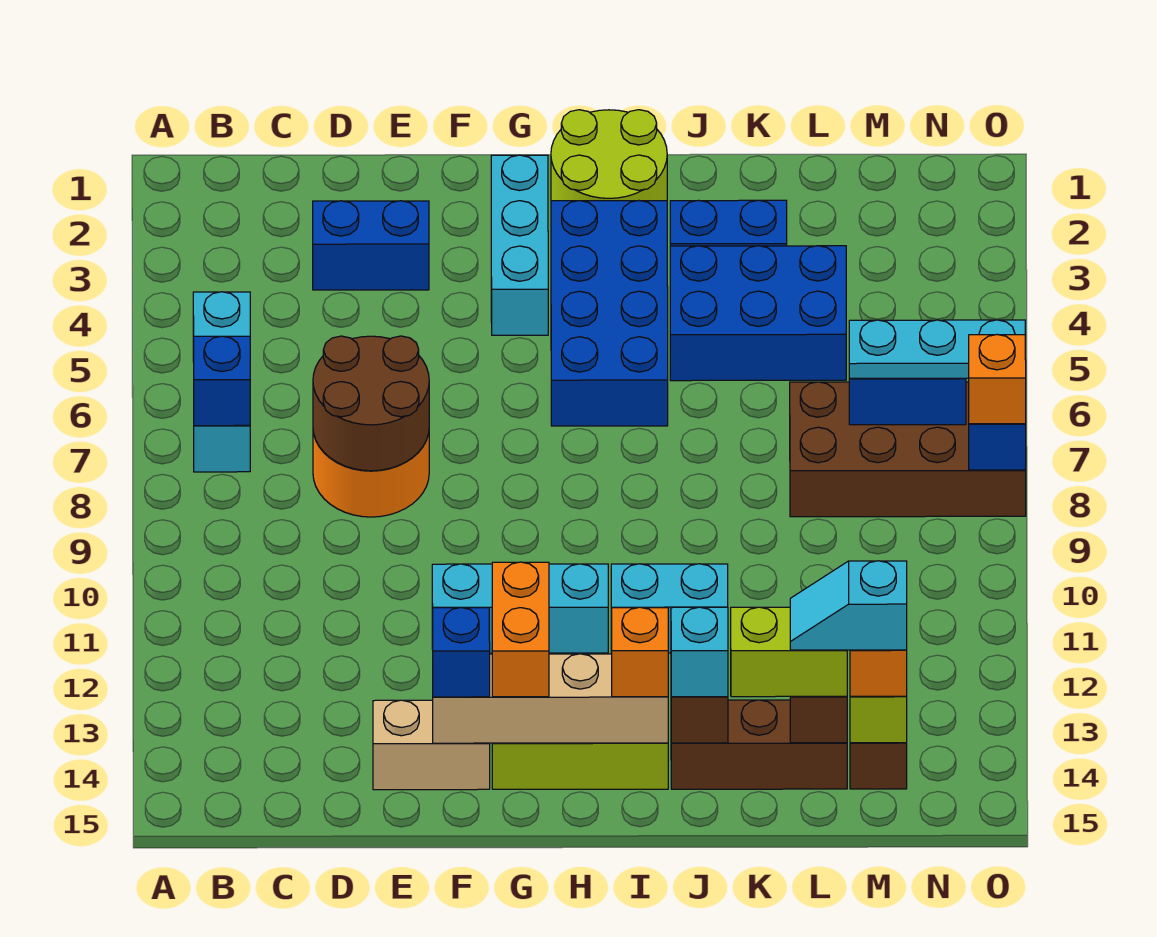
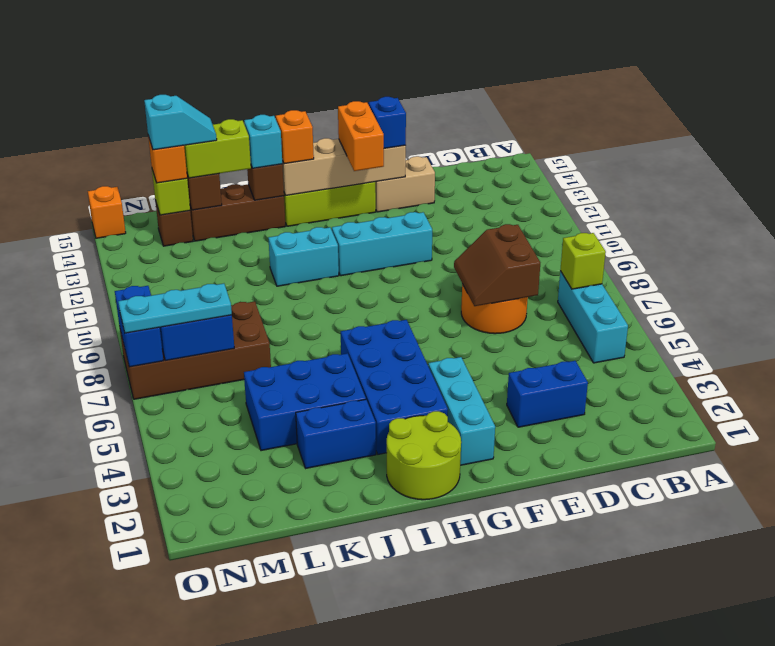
blue 1x1 brick [194,336,250,426] -> lime 1x1 brick [560,233,606,289]
brown 2x2 round brick [313,336,429,471] -> brown 2x2 slope [454,224,540,306]
orange 1x1 brick [969,335,1026,424] -> orange 1x1 brick moved to [88,186,126,238]

